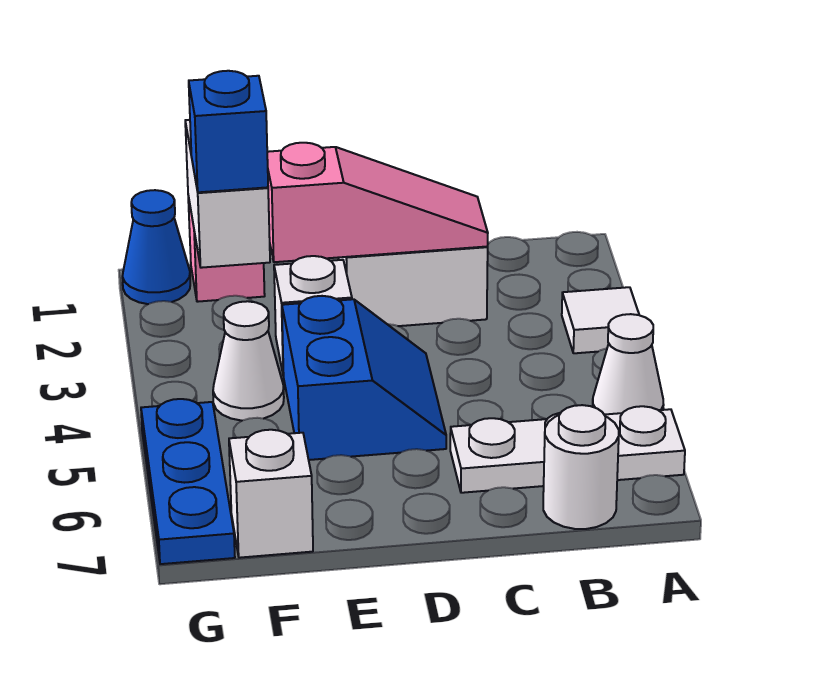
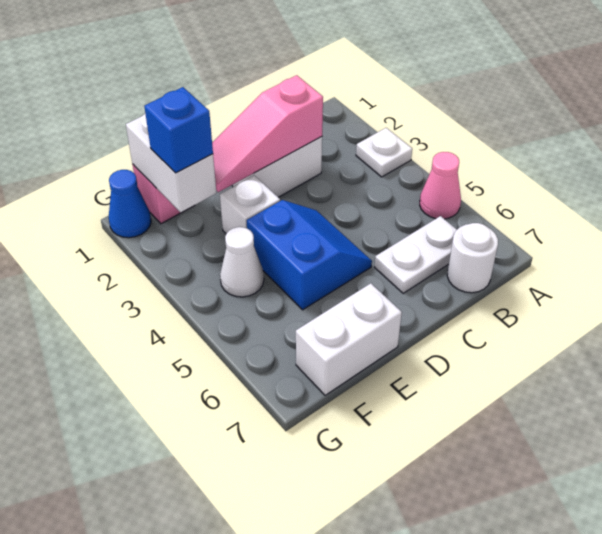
white 1x1 tile [562,287,639,353] -> white 1x1 plate [356,128,412,177]
white 1x1 cone [593,314,664,415] -> pink 1x1 cone [420,152,461,219]
white 1x3 plate [450,406,685,493] -> white 1x2 plate [374,216,457,293]
pink 1x3 slope [267,143,488,262] -> pink 1x3 slope turned to [212,75,323,192]
white 1x1 brick [229,430,313,558] -> white 1x2 brick [296,283,402,395]
blue 1x3 plate [141,399,235,564] -> none

